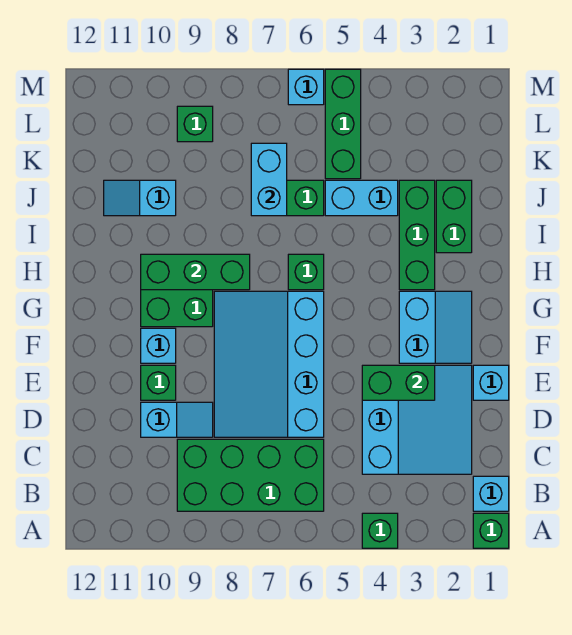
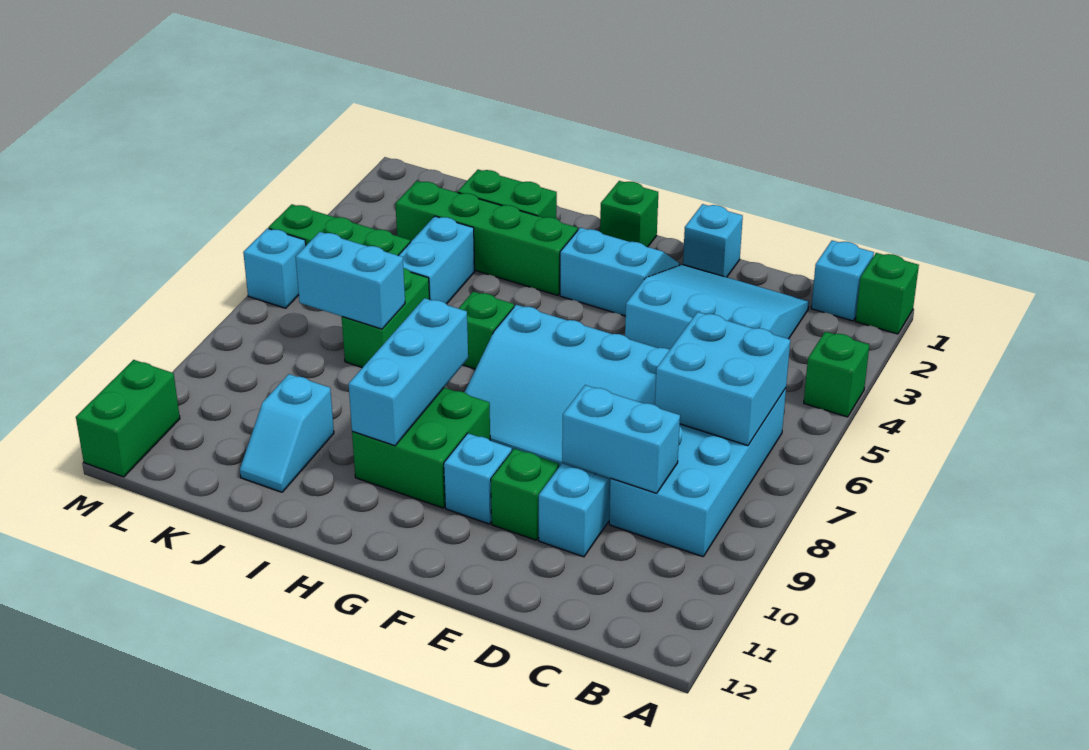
green 2x4 brick [177,439,324,511] -> cyan 2x4 brick [609,388,786,557]
none -> cyan 2x2 brick [655,312,790,446]
none -> cyan 1x2 brick [562,385,680,493]
green 1x2 brick [362,365,435,400] -> green 1x2 brick moved to [76,360,180,477]
green 1x3 brick [399,180,435,290] -> green 1x4 brick [395,181,578,295]
green 1x3 brick [141,254,250,290] -> cyan 1x3 brick [349,298,468,446]
green 1x1 brick [177,106,213,142] -> green 1x1 brick moved to [600,181,658,247]

